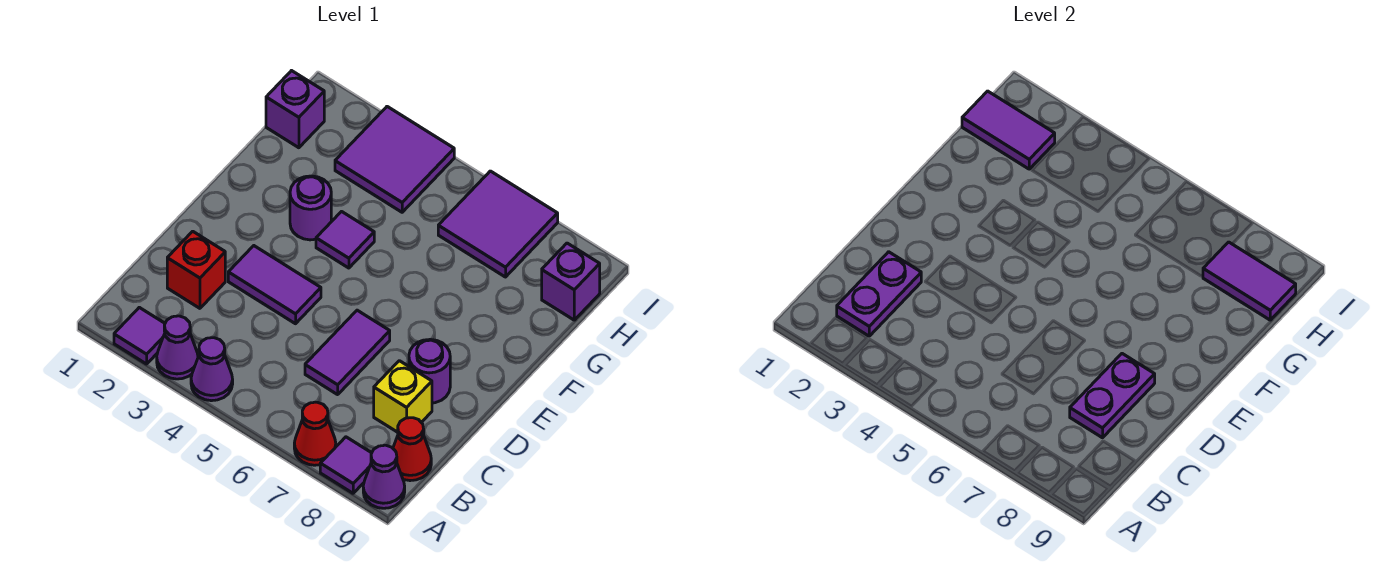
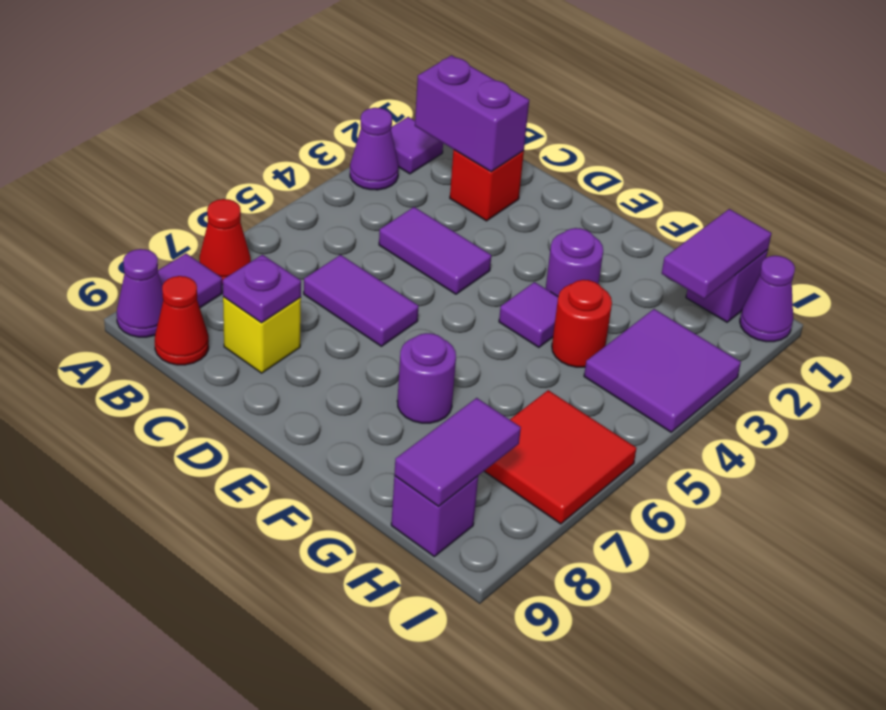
purple 1x1 cone [191,338,233,401] -> purple 1x1 cone moved to [740,256,795,342]
purple 1x2 plate [837,252,921,336] -> purple 1x2 brick [415,55,529,172]
purple 1x2 plate [1070,354,1155,438] -> purple 1x1 plate [223,255,301,323]
purple 1x2 tile [228,246,321,324] -> purple 1x2 tile turned to [379,207,491,294]
purple 1x1 round brick [409,339,450,403] -> purple 1x1 round brick moved to [397,333,456,423]
none -> red 1x1 round brick [552,280,612,367]
purple 2x2 tile [438,171,558,277] -> red 2x2 tile [484,390,636,524]

